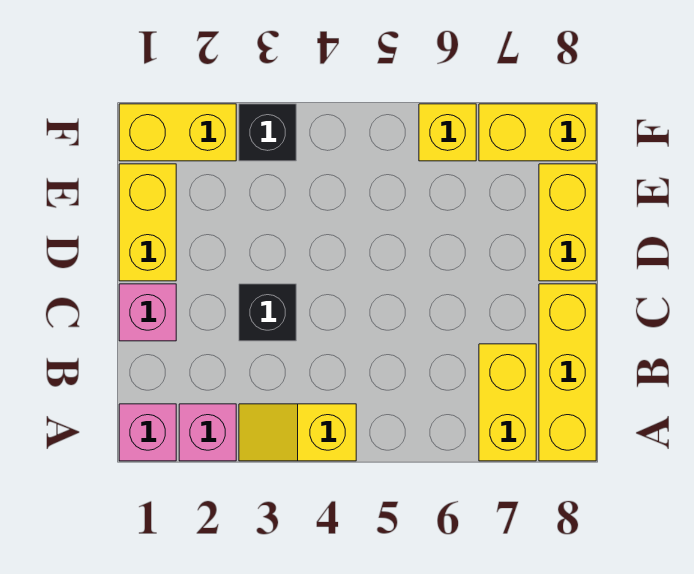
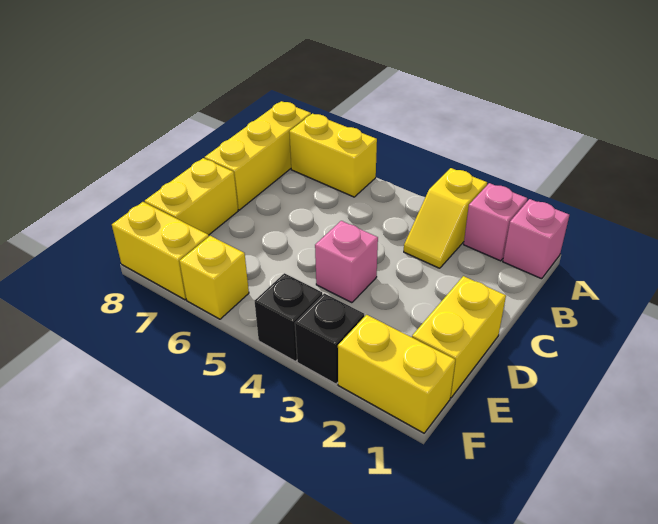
yellow 1x2 slope [239,404,356,461] -> yellow 1x2 slope turned to [404,168,487,268]
yellow 1x2 brick [479,344,536,461] -> yellow 1x2 brick turned to [289,114,377,197]
pink 1x1 brick [119,284,176,341] -> pink 1x1 brick moved to [315,221,378,303]
black 1x1 brick [239,284,296,341] -> black 1x1 brick moved to [255,273,322,361]

